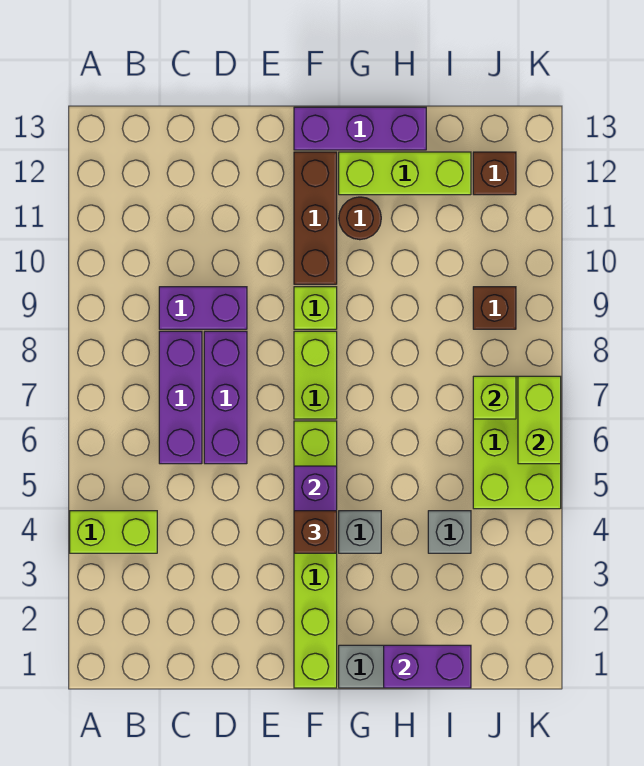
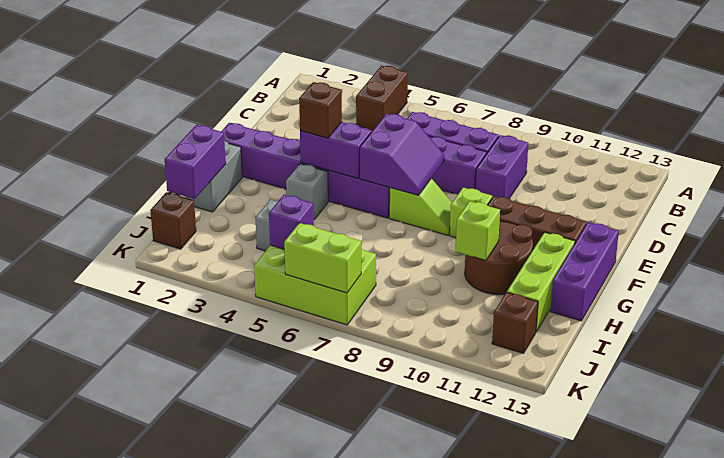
lime 1x2 brick [70,511,157,553] -> brown 1x2 brick [356,66,408,130]
none -> purple 2x2 slope [360,114,444,195]
lime 1x6 brick [294,421,337,688] -> purple 1x6 brick [221,123,390,218]
lime 1x2 brick [294,331,337,419] -> lime 1x2 slope [389,179,452,235]
brown 1x1 round brick [339,197,381,240] -> brown 2x2 round brick [465,221,533,295]
none -> purple 1x1 brick [269,195,314,249]
lime 1x1 brick [473,376,516,419] -> lime 1x1 brick moved to [456,201,500,260]
brown 1x1 brick [473,287,516,329] -> brown 1x1 brick moved to [150,192,196,249]

